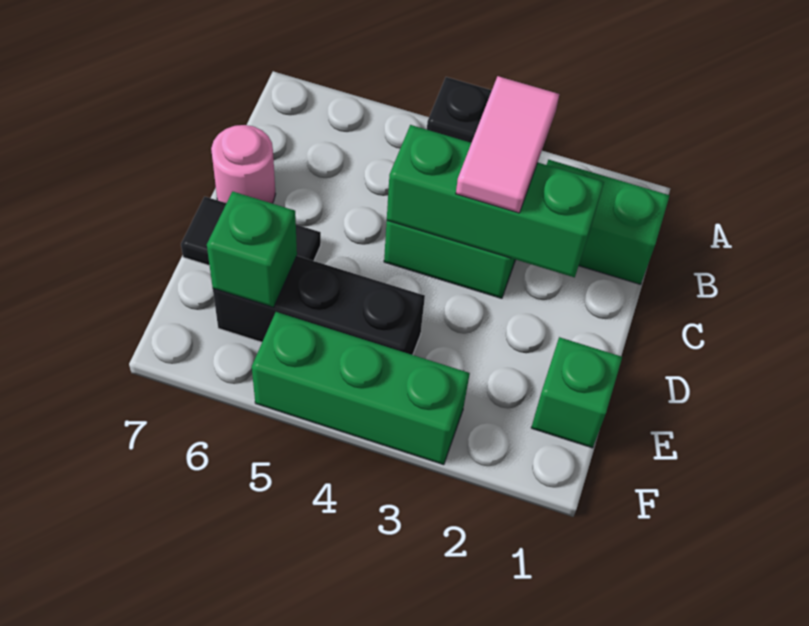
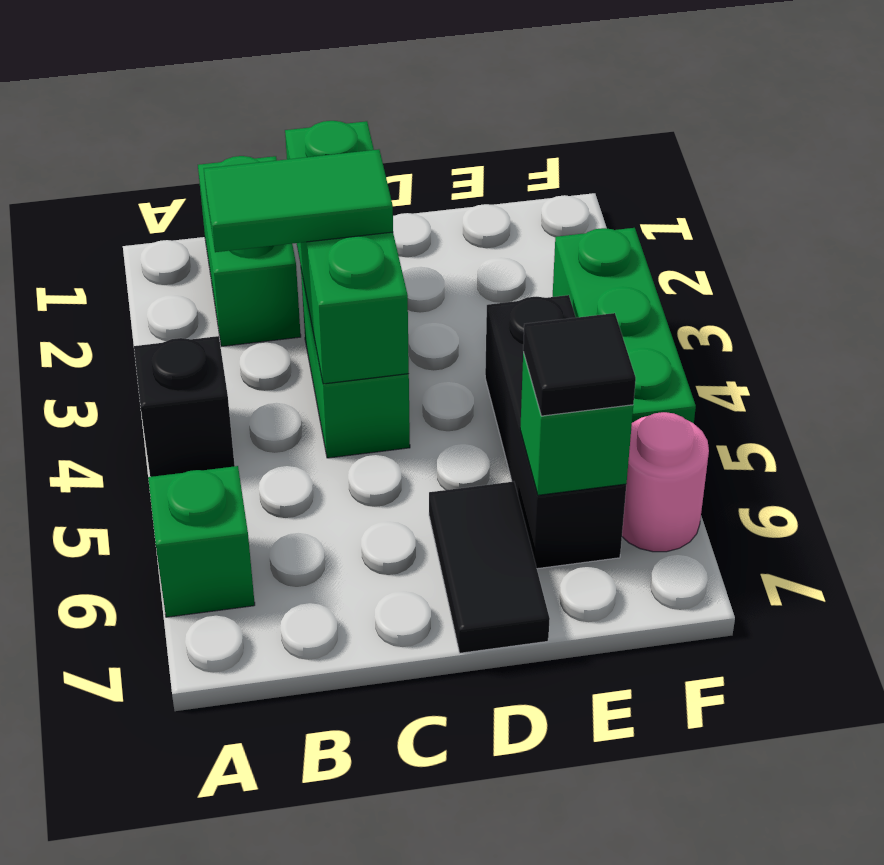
pink 1x2 tile [456,76,559,213] -> green 1x2 tile [204,149,393,252]
pink 1x1 round brick [211,125,275,203] -> pink 1x1 round brick moved to [622,412,709,552]
green 1x1 brick [531,337,622,448] -> green 1x1 brick moved to [148,466,255,617]
none -> black 1x1 tile [523,313,636,416]

